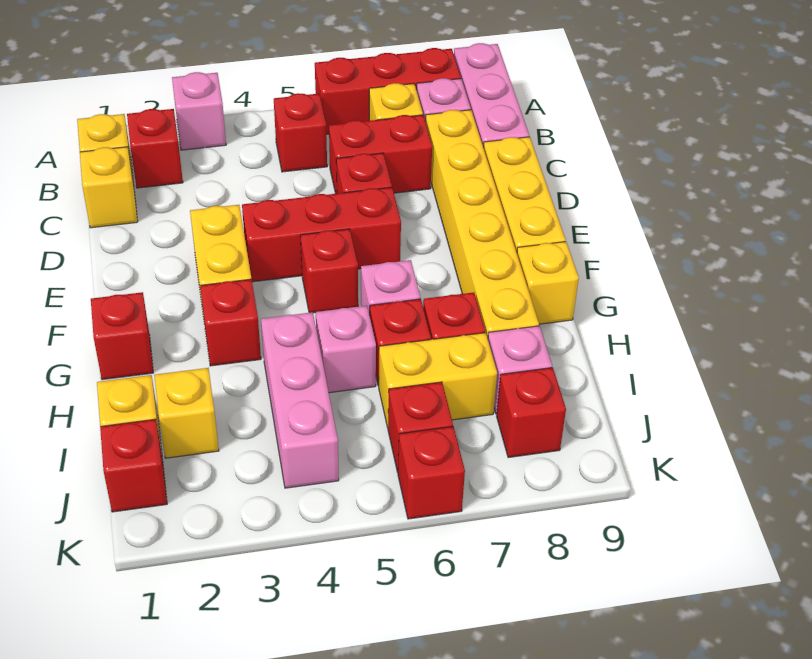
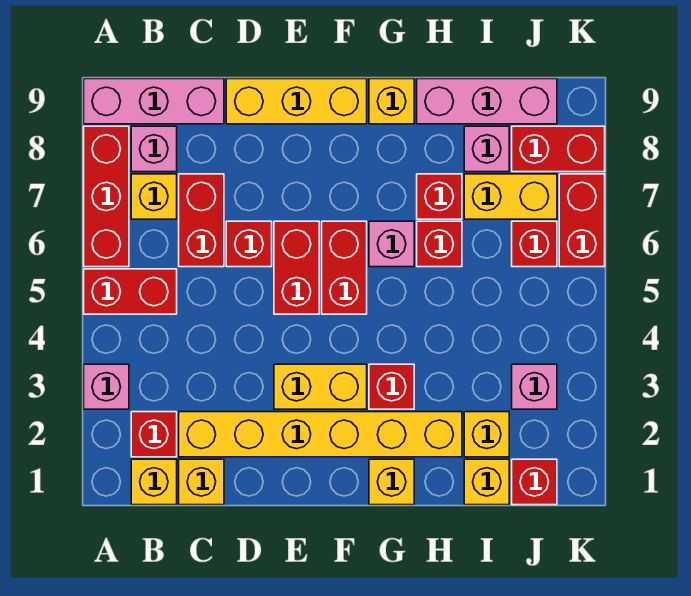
red 1x1 brick [274,93,327,172] -> red 1x2 brick [84,269,177,314]
yellow 1x6 brick [425,110,539,338] -> yellow 1x6 brick moved to [179,412,462,457]
red 1x3 brick [242,187,401,282] -> red 1x2 brick [274,221,319,314]
red 1x1 brick [300,229,358,313] -> red 1x2 brick [322,221,367,314]
red 1x1 brick [91,292,153,380] -> yellow 1x1 brick [369,459,414,505]
pink 1x3 brick [261,312,339,488] -> pink 1x3 brick moved to [417,79,557,124]
pink 1x1 brick [316,306,376,393] -> pink 1x1 brick moved to [512,364,557,409]
yellow 1x2 brick [379,333,497,427] -> yellow 1x2 brick turned to [464,174,557,219]
red 1x1 brick [497,368,566,458] -> red 1x2 brick [512,126,605,172]
red 1x1 brick [398,426,465,519] -> red 1x2 brick [559,174,605,267]

